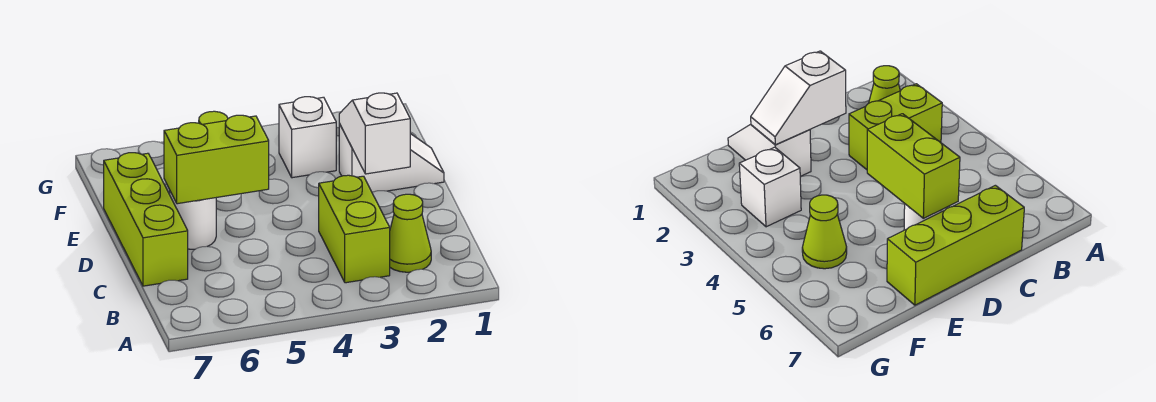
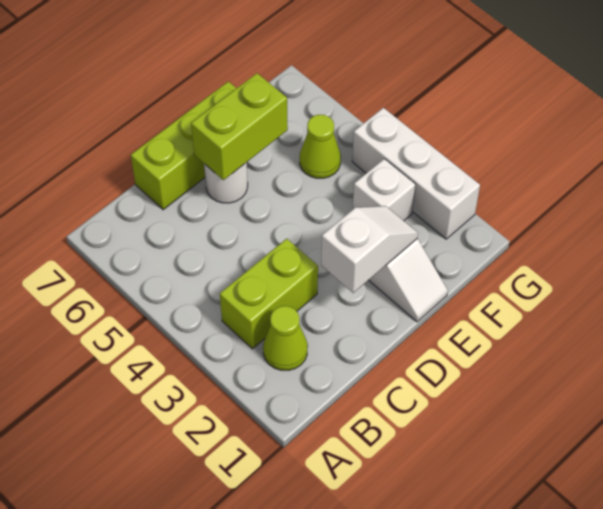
lime 1x2 brick [164,115,269,204] -> lime 1x2 brick turned to [191,73,288,180]
none -> white 1x3 brick [352,108,480,239]

